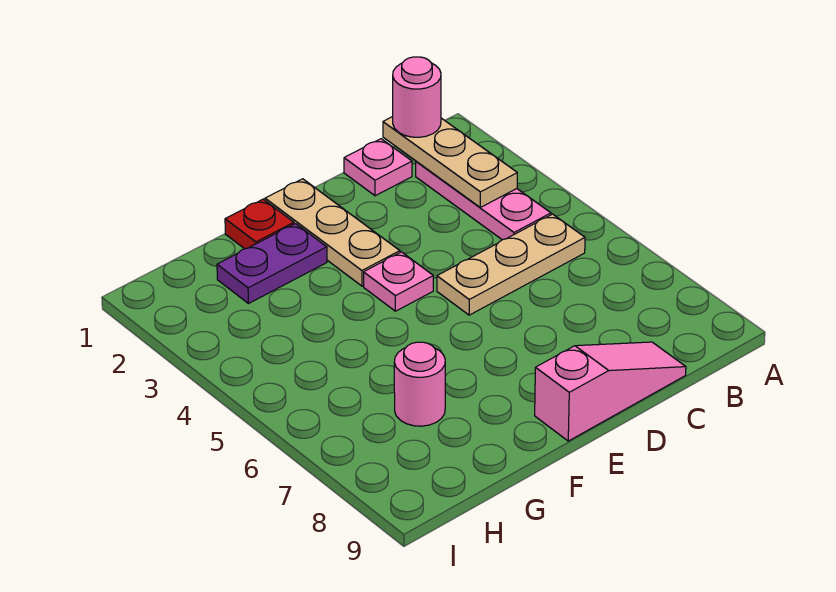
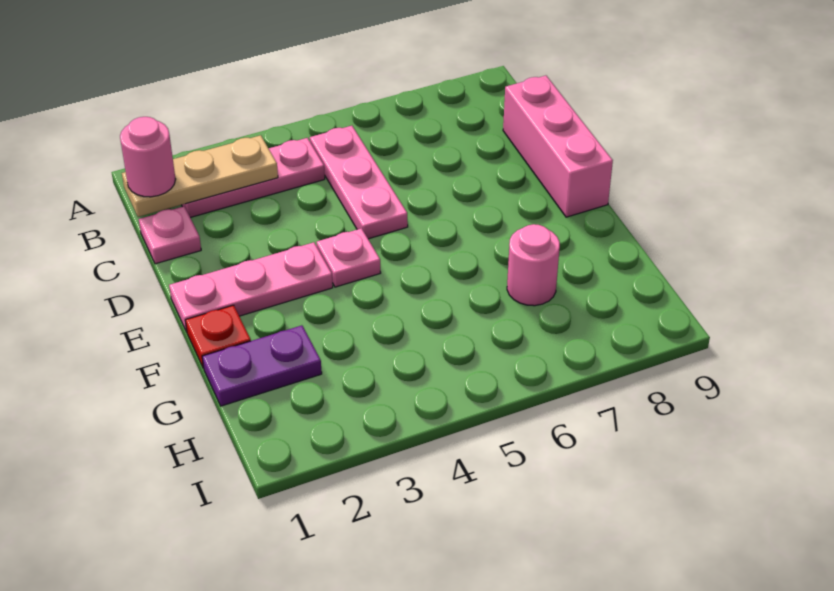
tan 1x3 plate [437,214,585,315] -> pink 1x3 plate [310,126,408,239]
pink 1x3 slope [535,342,686,441] -> pink 1x3 brick [503,76,613,217]
tan 1x3 plate [265,179,400,286] -> pink 1x3 plate [169,242,333,332]
purple 1x2 plate [217,224,327,304] -> purple 1x2 plate turned to [202,325,322,406]

